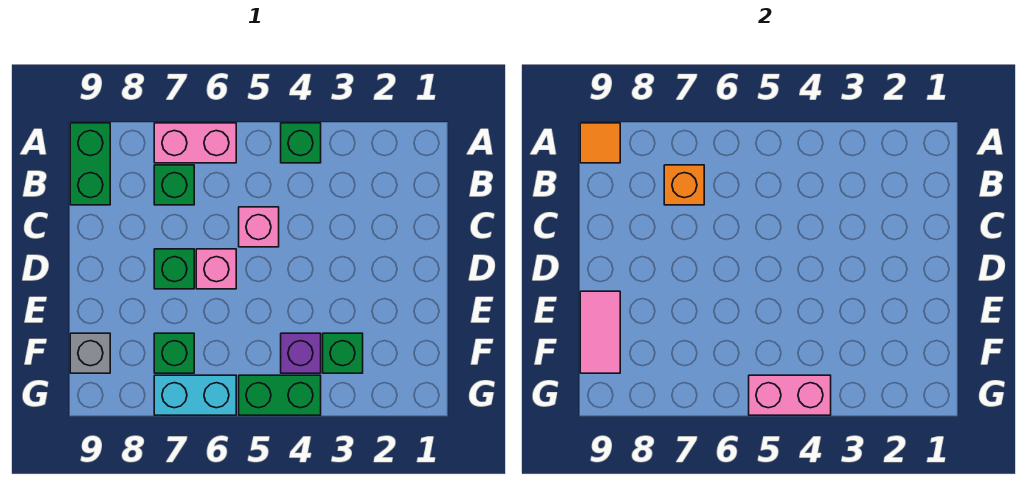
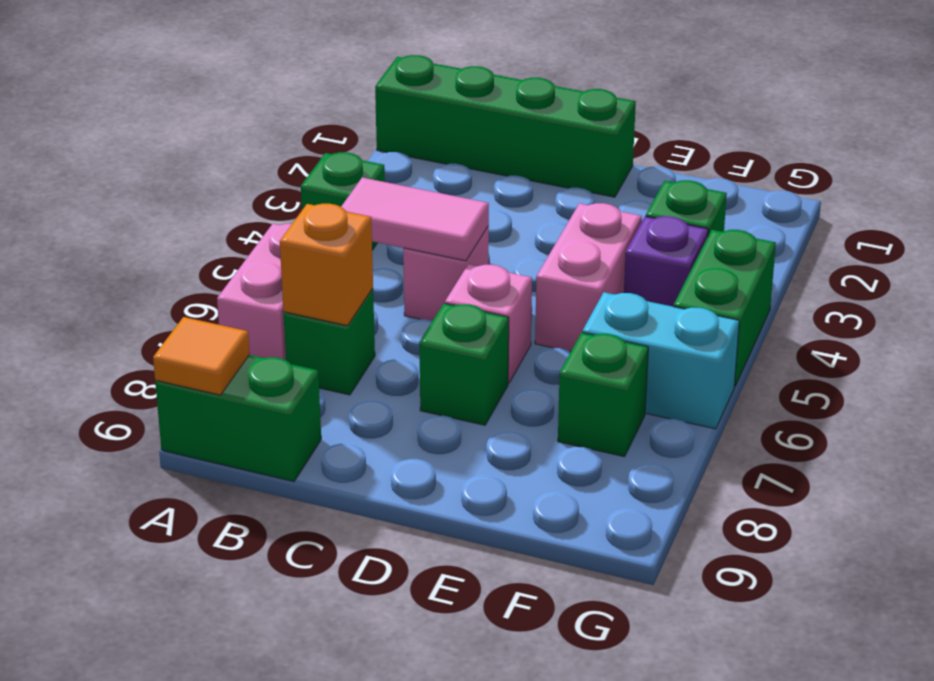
none -> green 1x4 brick [375,55,636,197]
pink 1x2 tile [580,291,620,373] -> pink 1x2 tile moved to [341,178,489,261]
grey 1x1 brick [70,333,110,373] -> none
pink 1x2 brick [749,375,831,415] -> pink 1x2 brick moved to [535,203,642,352]
cyan 1x2 brick [154,375,236,415] -> cyan 1x2 brick turned to [582,292,739,429]

